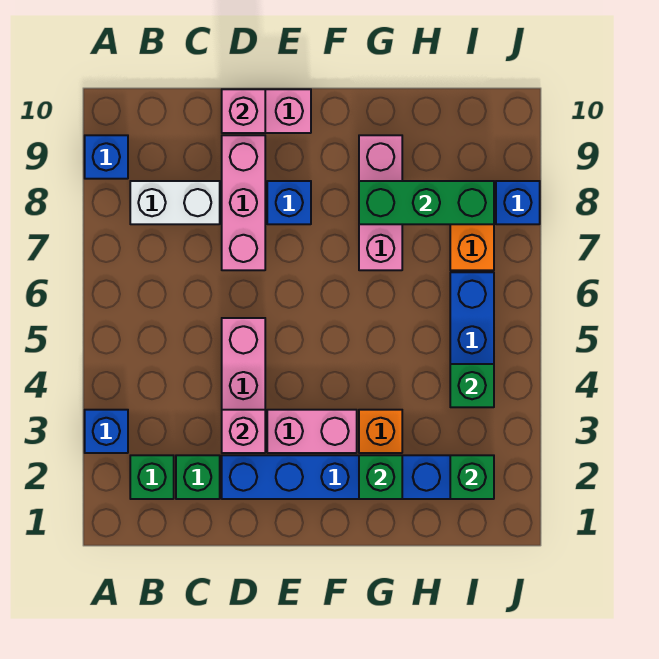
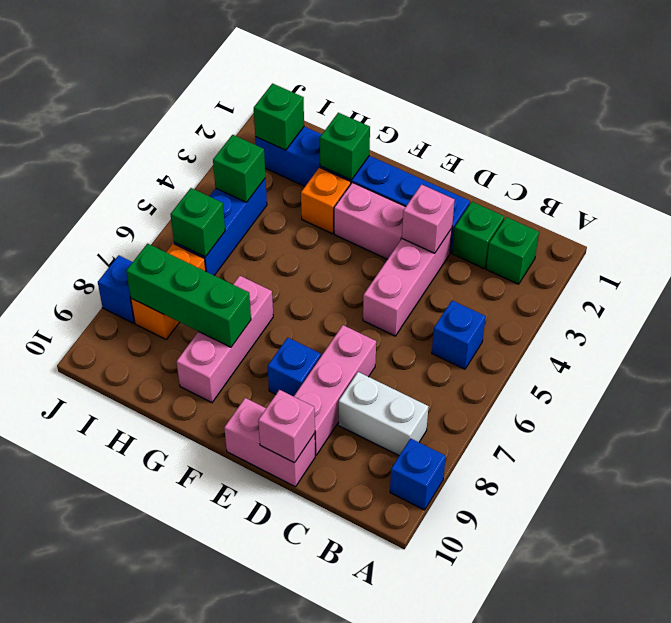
blue 1x1 brick [85,410,128,453] -> blue 1x1 brick moved to [432,300,486,369]
none -> green 1x1 brick [170,188,225,257]

